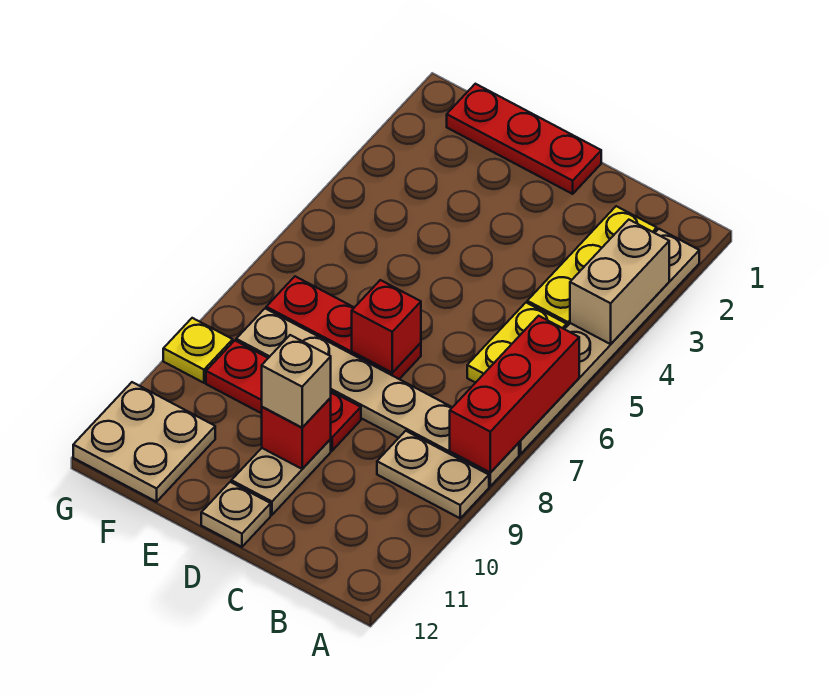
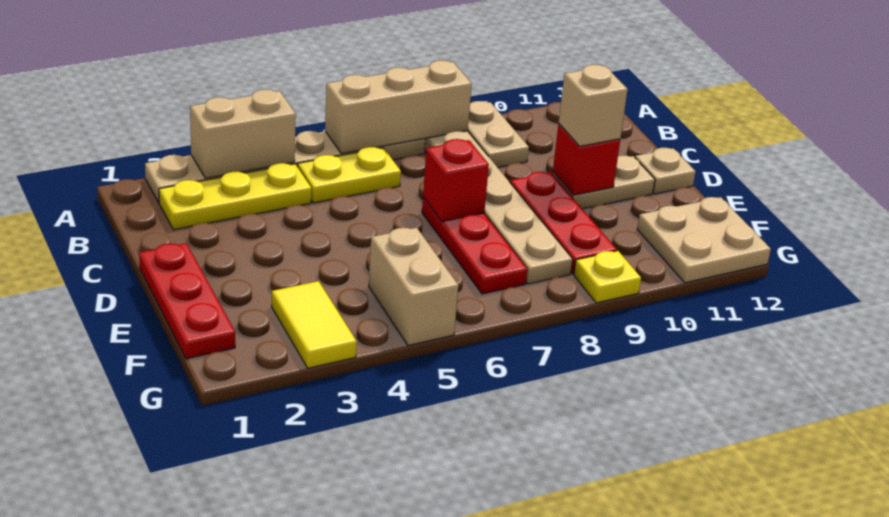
red 1x3 brick [450,316,579,473] -> tan 1x3 brick [325,60,472,154]
none -> yellow 1x2 tile [272,281,357,368]
none -> tan 1x2 brick [369,228,458,346]

